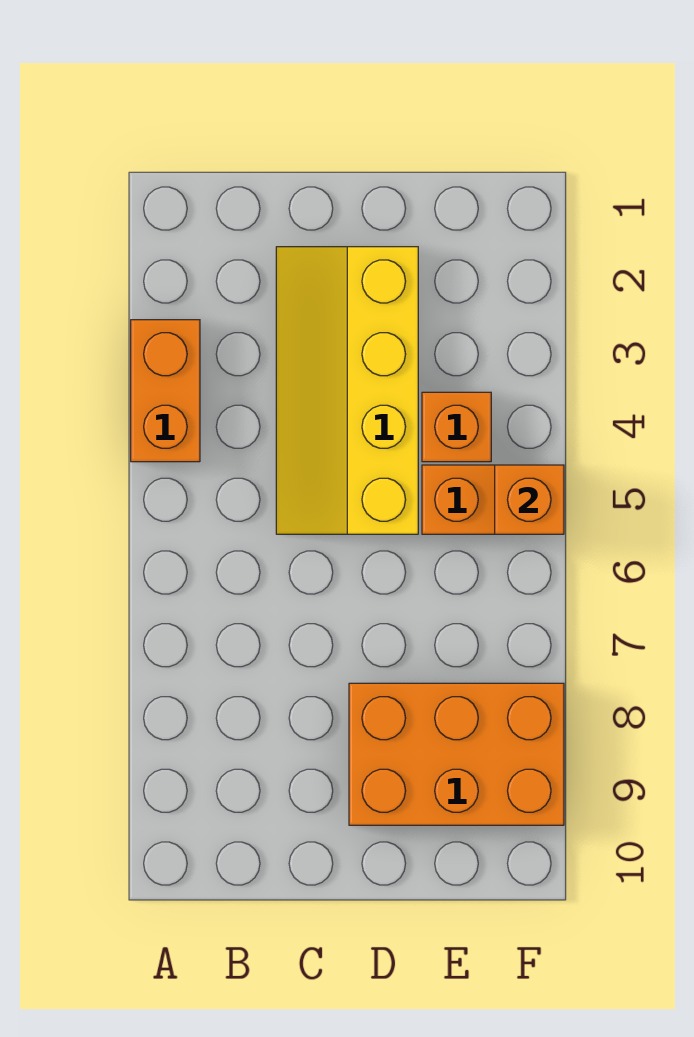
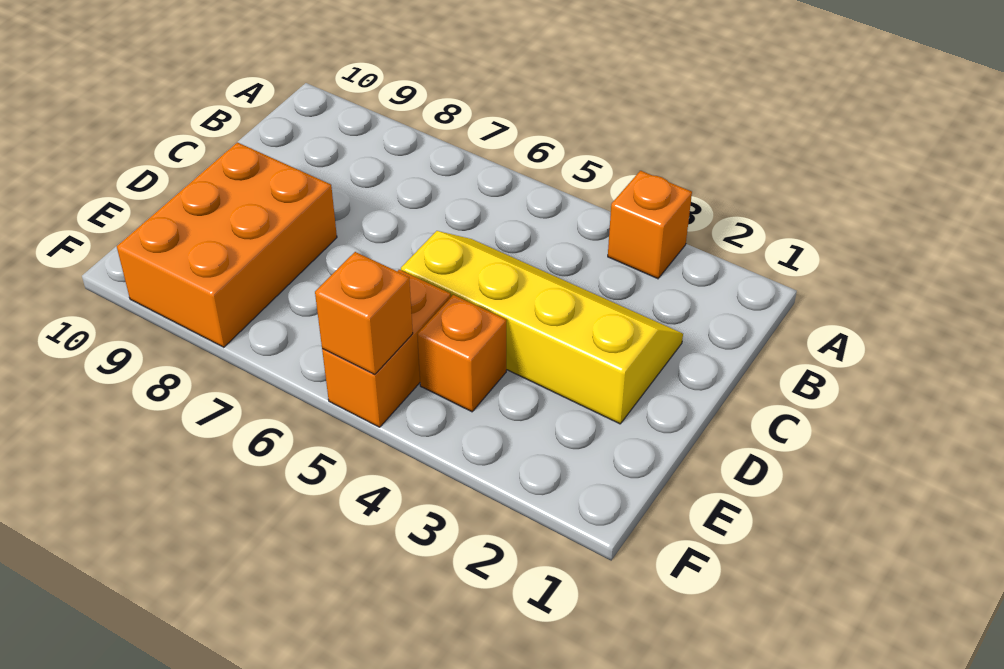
orange 1x2 brick [131,320,200,462] -> orange 1x1 brick [608,171,692,279]

